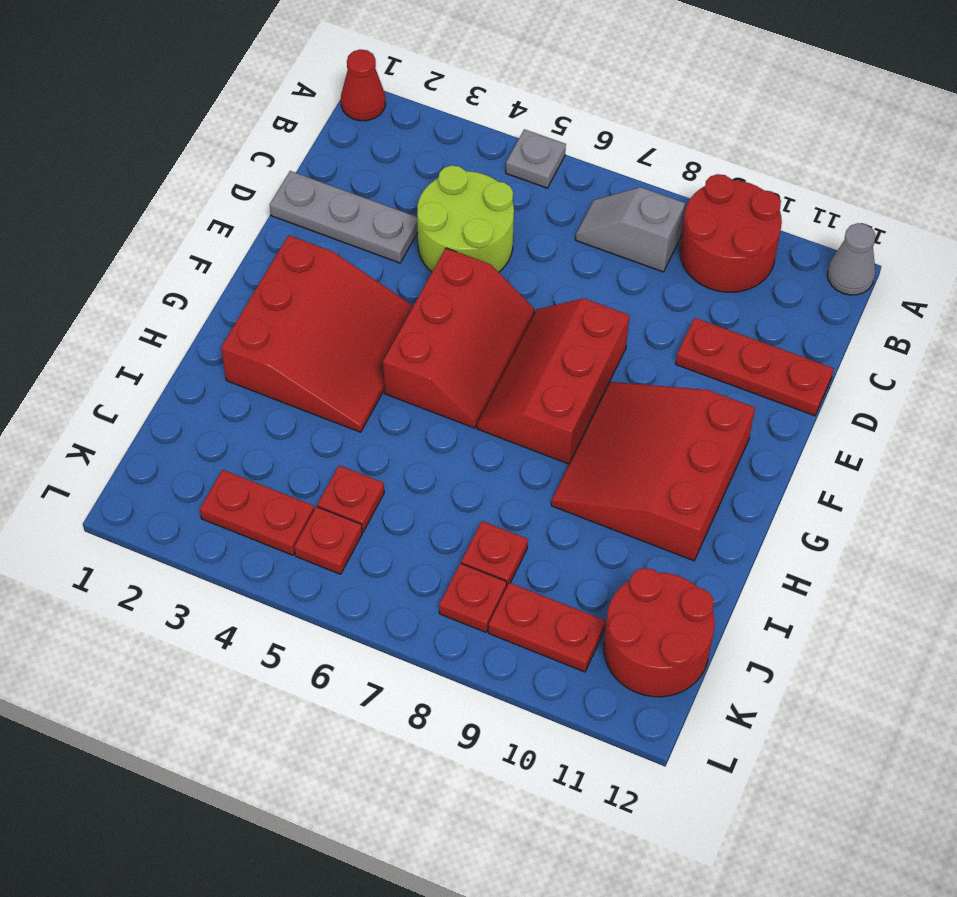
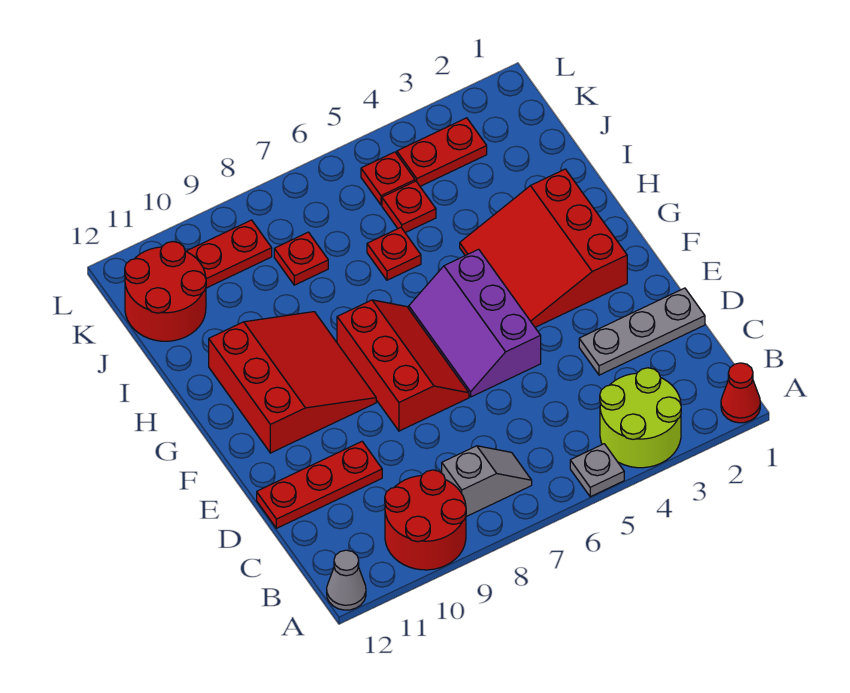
lime 2x2 round brick [417,165,514,272] -> lime 2x2 round brick moved to [600,368,681,468]
red 2x3 slope [383,248,534,428] -> purple 2x3 slope [409,249,541,397]
red 1x1 plate [439,563,507,632] -> red 1x1 plate moved to [367,227,421,280]

